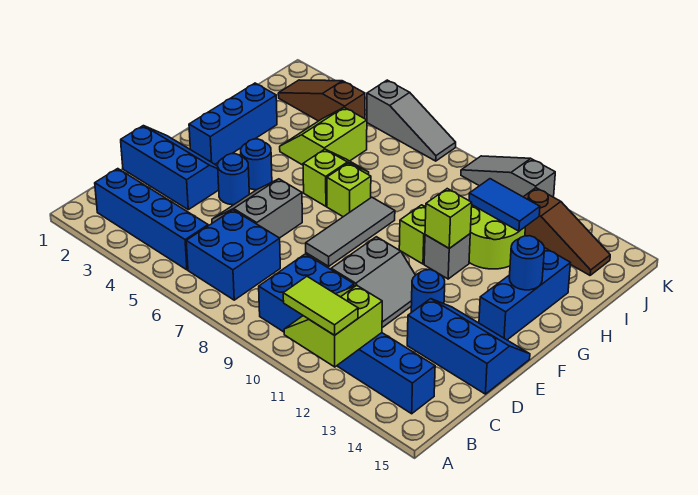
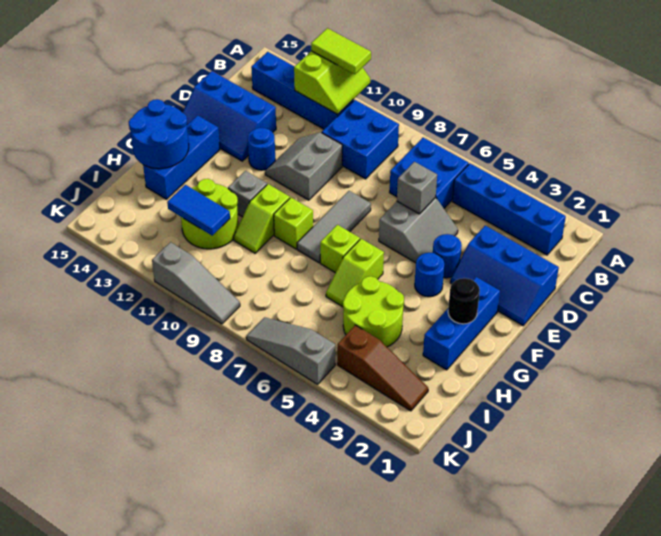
none -> grey 1x1 brick [397,162,437,214]
none -> black 1x1 round brick [448,278,480,324]
lime 1x1 brick [425,189,472,248] -> lime 1x1 brick moved to [274,198,313,249]
blue 1x1 round brick [509,236,544,290] -> blue 2x2 round brick [129,99,189,169]
lime 2x2 slope [280,107,367,165] -> lime 2x2 round brick [343,276,404,347]
brown 1x3 slope [524,188,610,275] -> none

